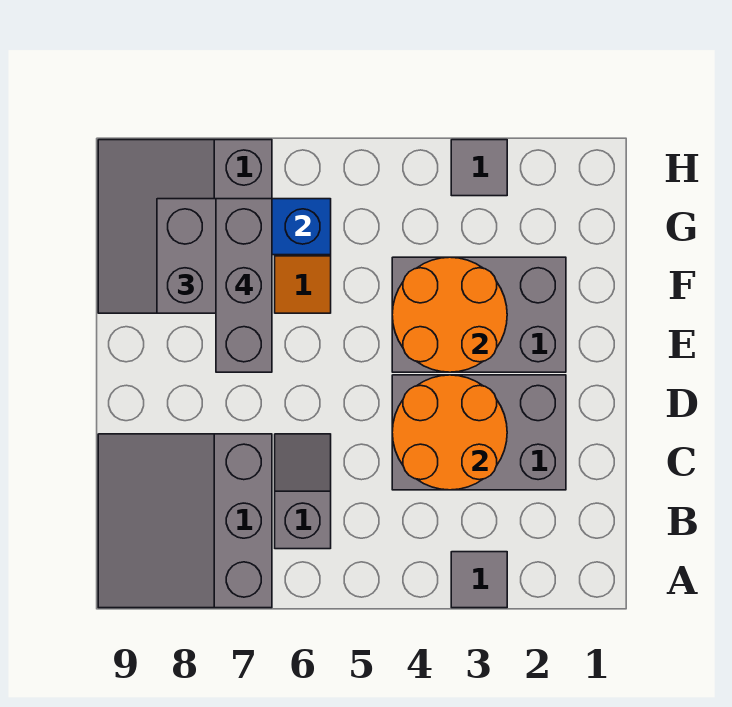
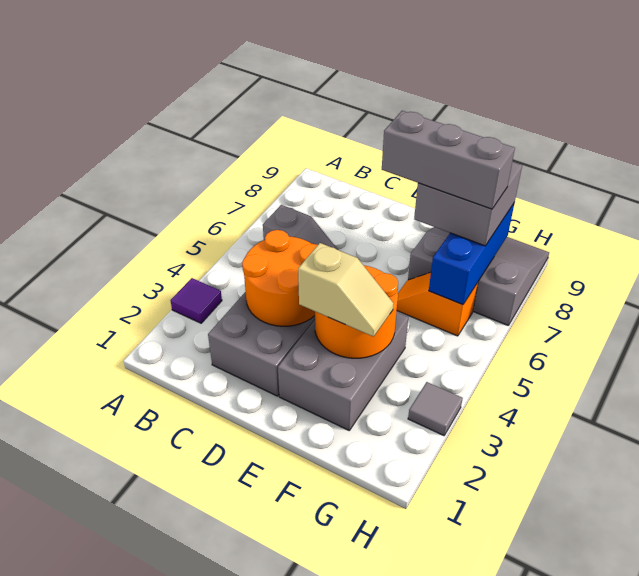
grey 1x1 tile [451,552,507,608] -> purple 1x1 tile [171,278,222,323]
grey 3x3 slope [98,434,272,608] -> none
none -> tan 1x2 slope [298,243,394,337]

